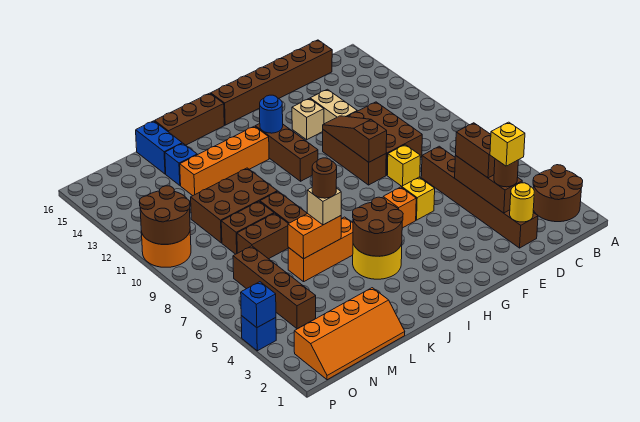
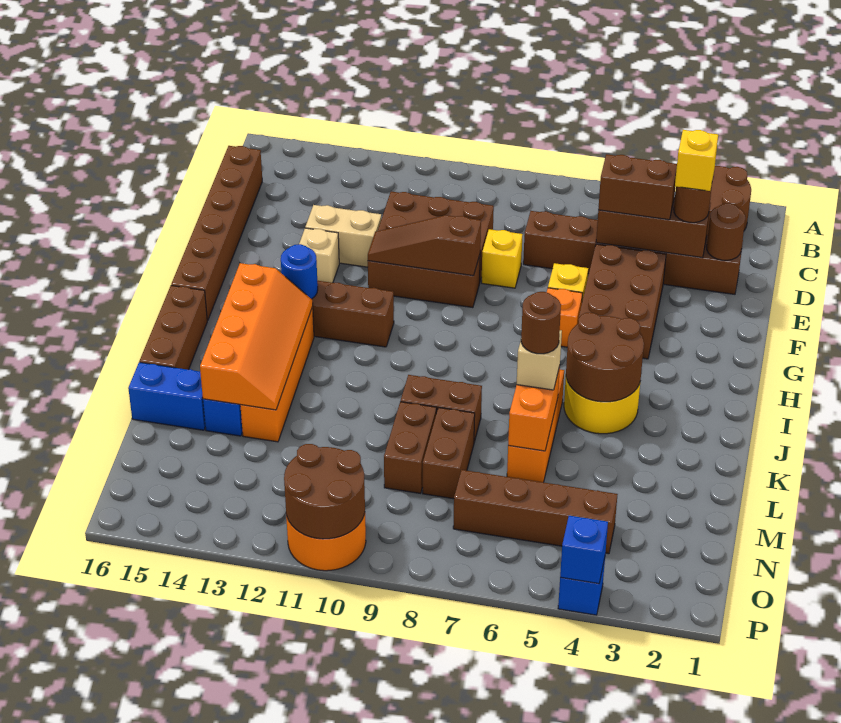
yellow 1x1 round brick [510,183,534,222] -> brown 1x1 round brick [707,203,745,260]
brown 2x3 brick [191,168,277,243] -> brown 2x3 brick moved to [579,244,666,359]
orange 2x4 slope [294,288,405,380] -> orange 2x4 slope moved to [200,263,313,410]

